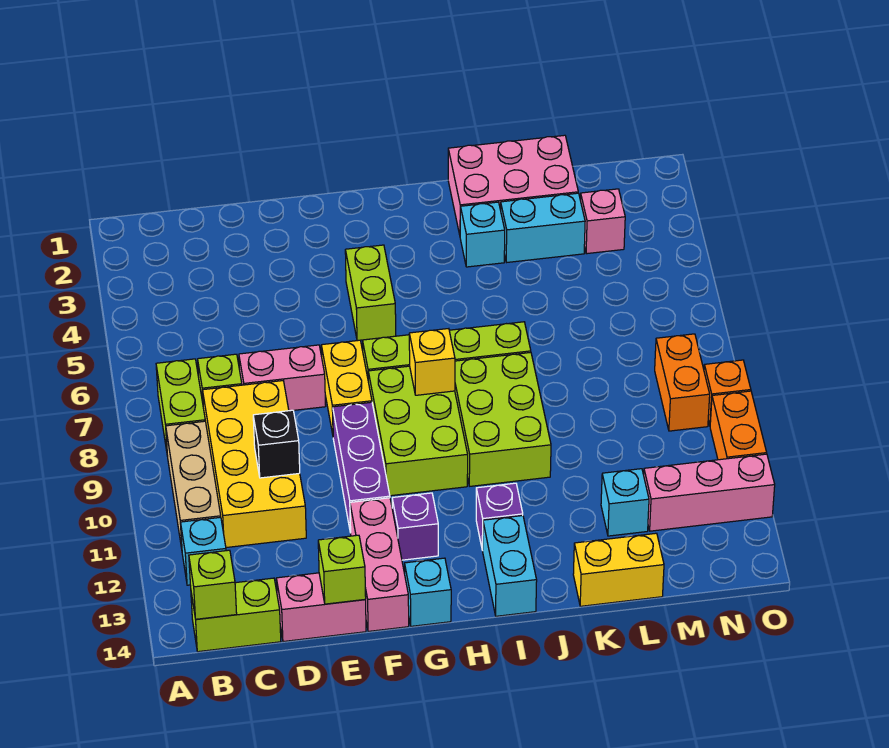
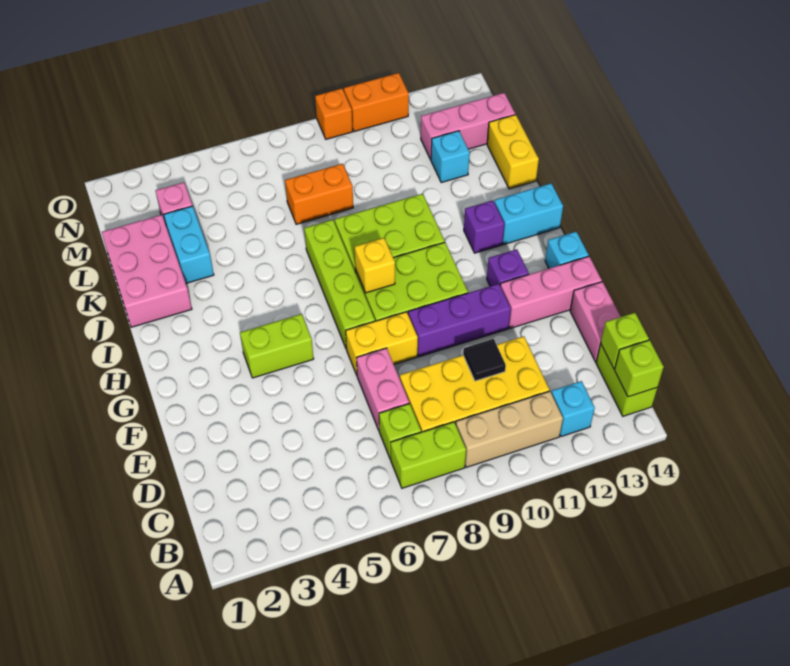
black 1x1 brick [253,410,300,478] -> black 1x1 tile [463,339,506,381]
lime 1x1 brick [318,535,366,604] -> lime 1x1 brick moved to [601,313,649,369]
cyan 1x1 brick [460,202,505,267] -> none
pink 1x3 brick [644,454,775,531] -> pink 1x3 brick turned to [421,93,515,160]
orange 1x2 brick [655,334,710,431] -> orange 1x2 brick moved to [285,164,353,224]

